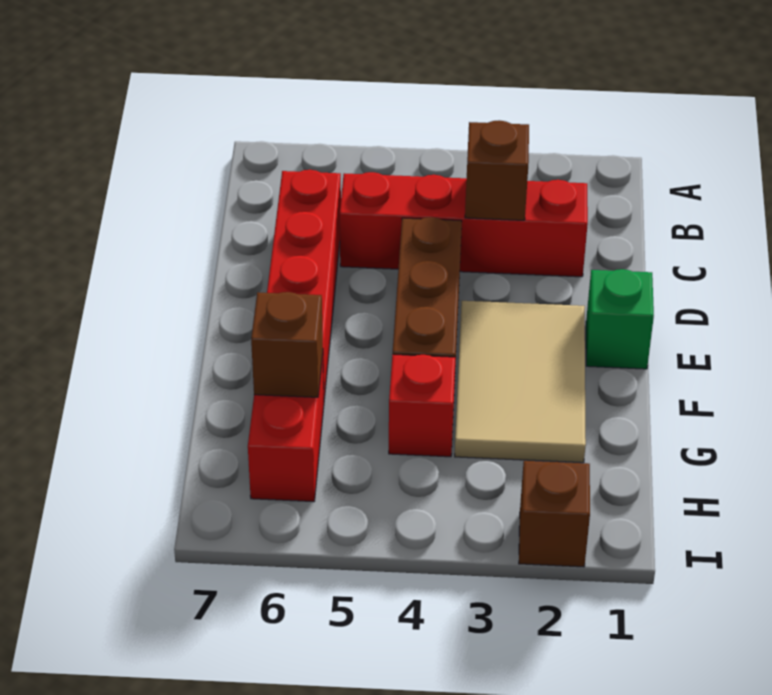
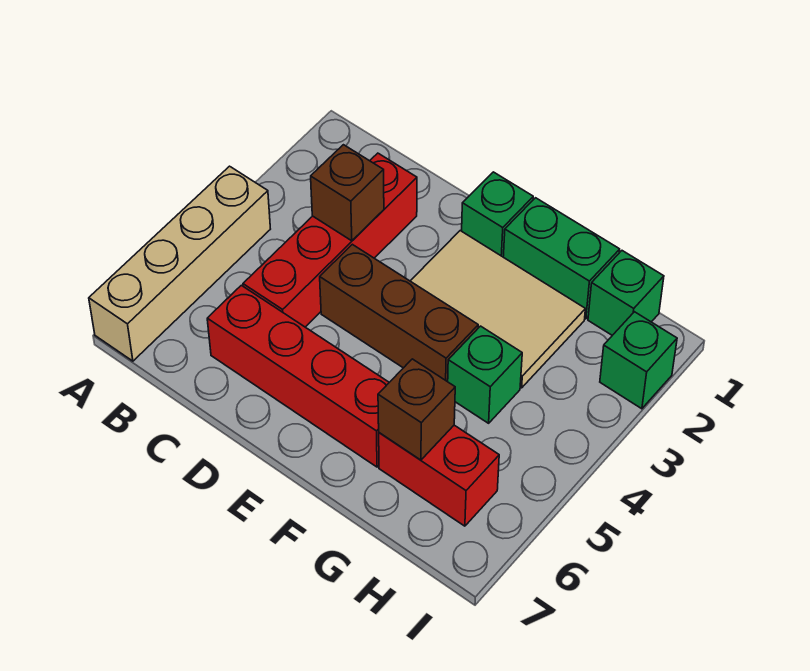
none -> tan 1x4 brick [89,166,270,361]
none -> green 1x2 brick [503,198,620,319]
red 1x1 brick [389,354,456,457] -> green 1x1 brick [448,326,522,423]
none -> green 1x1 brick [588,251,664,335]
brown 1x1 brick [519,461,590,567] -> green 1x1 brick [600,312,677,409]

